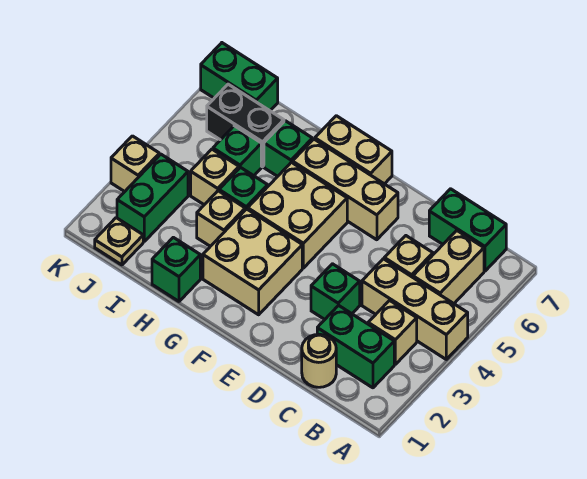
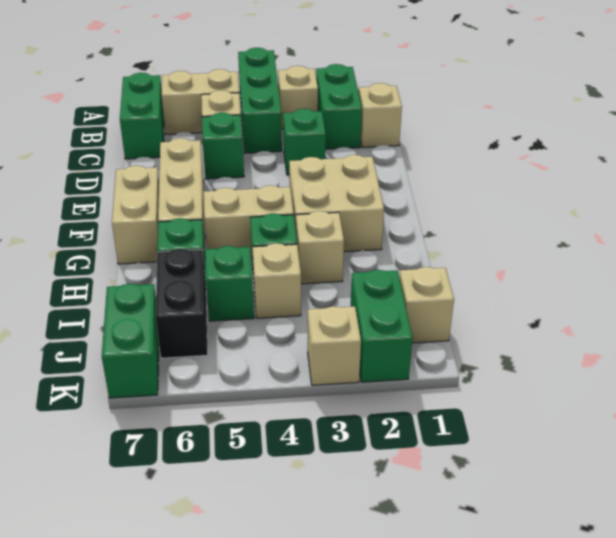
tan 1x3 brick [362,259,468,359] -> green 1x3 brick [238,48,282,153]
tan 1x1 round brick [302,334,336,387] -> tan 1x1 brick [359,83,402,147]
tan 2x2 brick [248,162,347,268] -> tan 1x2 brick [204,185,294,257]
green 1x1 brick [152,237,200,301] -> green 1x1 brick moved to [202,113,244,179]
tan 1x1 plate [95,218,143,265] -> tan 1x1 brick [399,267,454,343]
green 1x2 brick [117,154,188,241] -> green 1x2 brick turned to [351,270,412,382]

